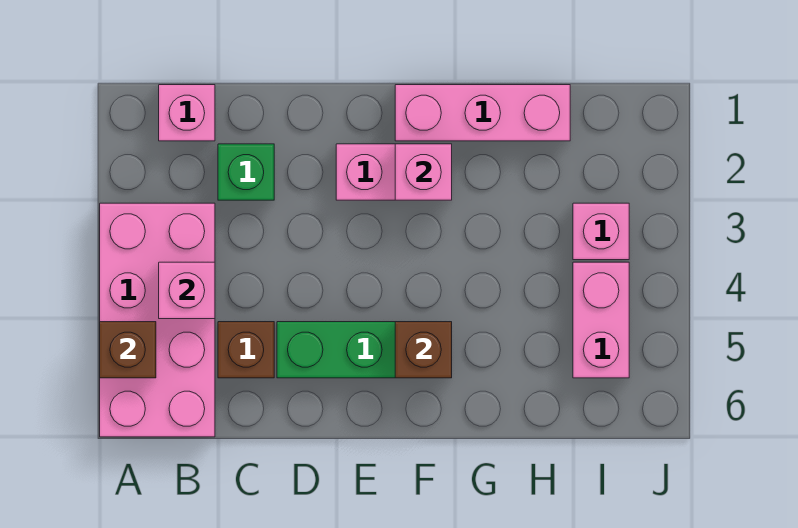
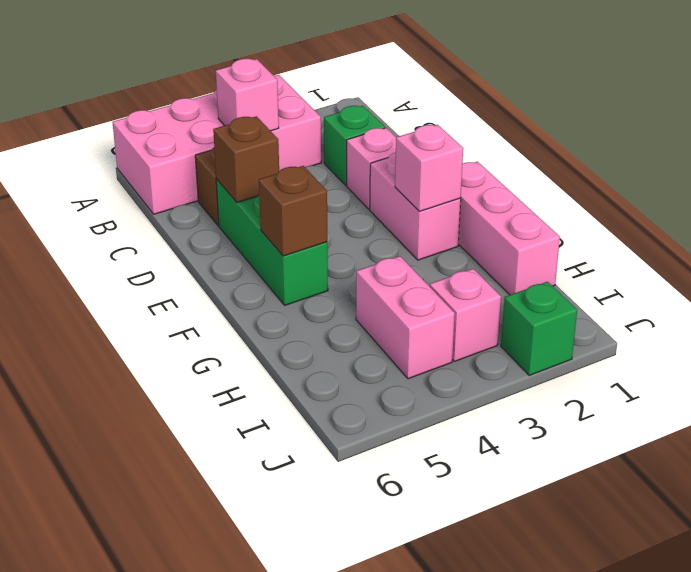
brown 1x1 brick [100,322,156,378] -> brown 1x1 brick moved to [213,116,279,202]
pink 1x1 brick [159,85,215,141] -> pink 1x1 brick moved to [347,128,396,209]
pink 1x2 brick [573,262,629,378] -> pink 1x2 brick turned to [356,256,455,379]
none -> green 1x1 brick [501,282,577,375]

